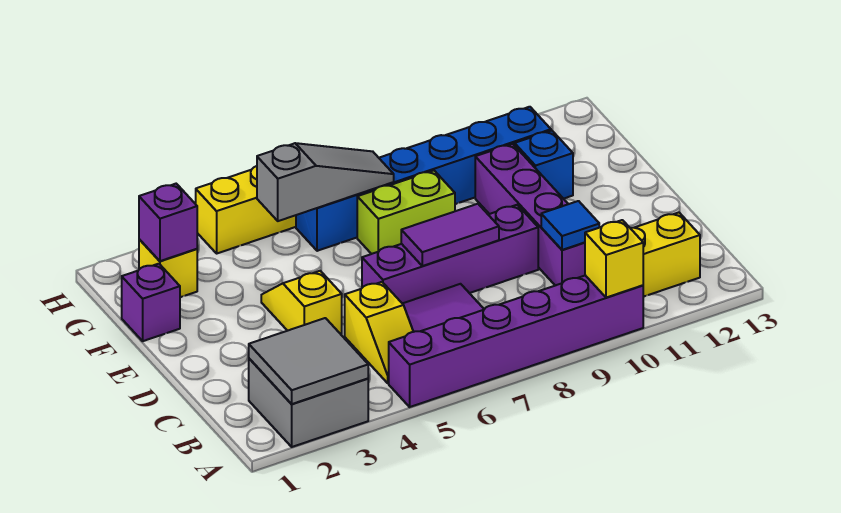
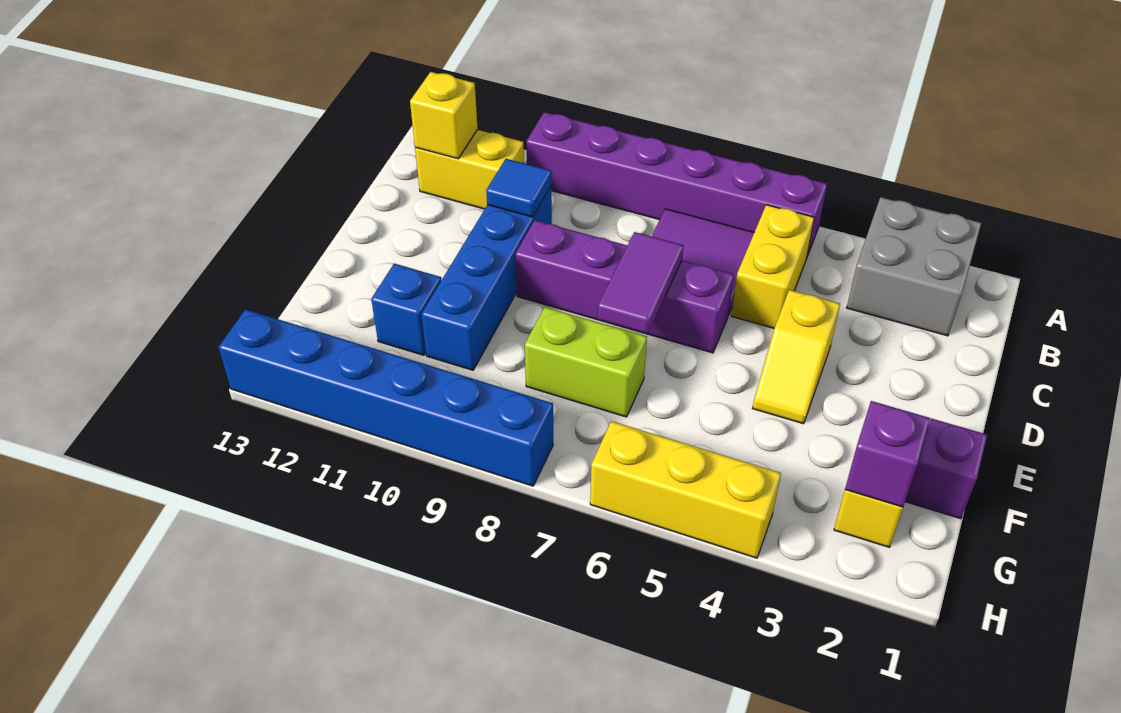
grey 2x2 tile [249,318,368,404] -> none
yellow 1x1 brick [585,220,643,298] -> yellow 1x1 brick moved to [410,72,478,159]
yellow 1x2 slope [345,282,413,383] -> yellow 1x2 brick [731,205,814,328]
purple 1x4 brick [475,144,585,286] -> blue 1x4 brick [421,187,552,370]
purple 1x2 tile [401,204,499,266] -> purple 1x2 tile turned to [598,232,683,334]
grey 1x3 slope [257,143,394,221] -> none
blue 1x6 brick [296,107,551,251] -> blue 1x6 brick moved to [219,309,553,486]

